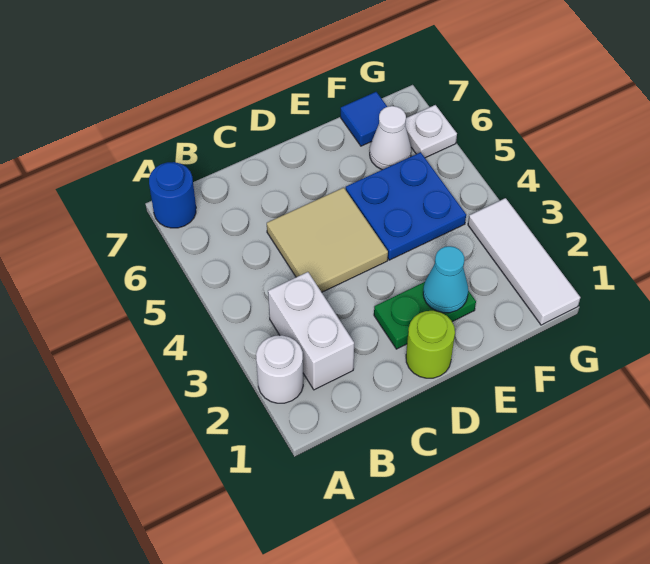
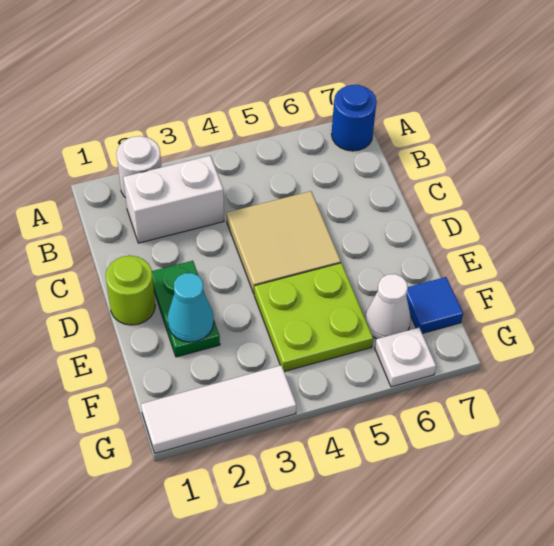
blue 2x2 plate [346,152,466,260] -> lime 2x2 plate [254,263,373,372]

